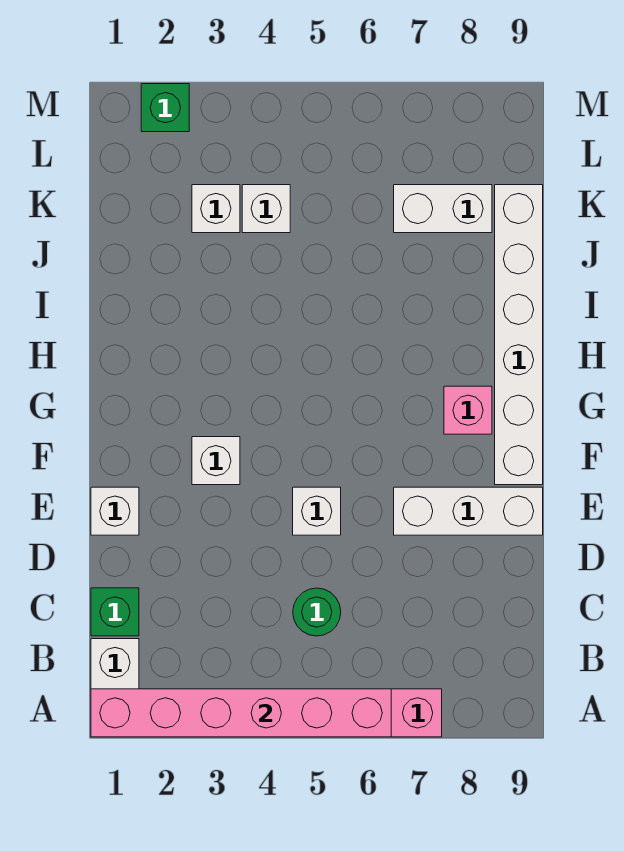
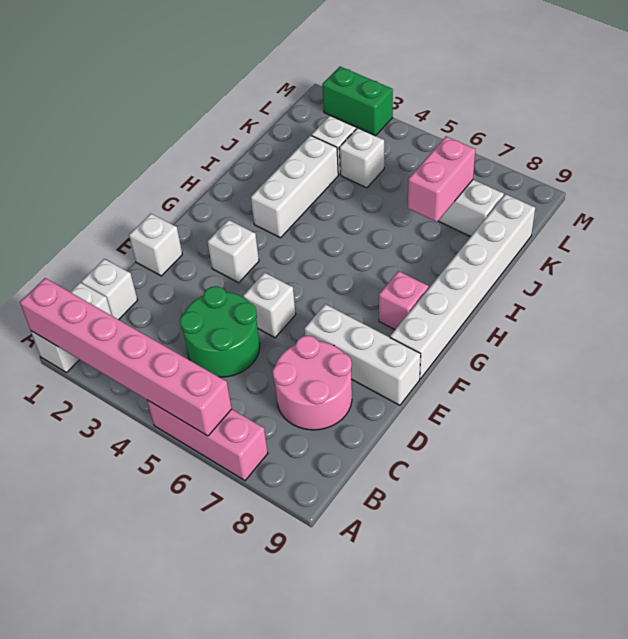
green 1x1 brick [91,588,139,636] -> white 1x1 brick [81,259,138,320]
green 1x1 round brick [293,588,341,636] -> green 2x2 round brick [180,286,260,377]
none -> pink 2x2 round brick [273,336,352,430]
none -> white 1x3 brick [251,135,338,238]
none -> pink 1x2 brick [408,136,475,222]
green 1x1 brick [141,84,189,132] -> green 1x2 brick [322,67,393,136]

